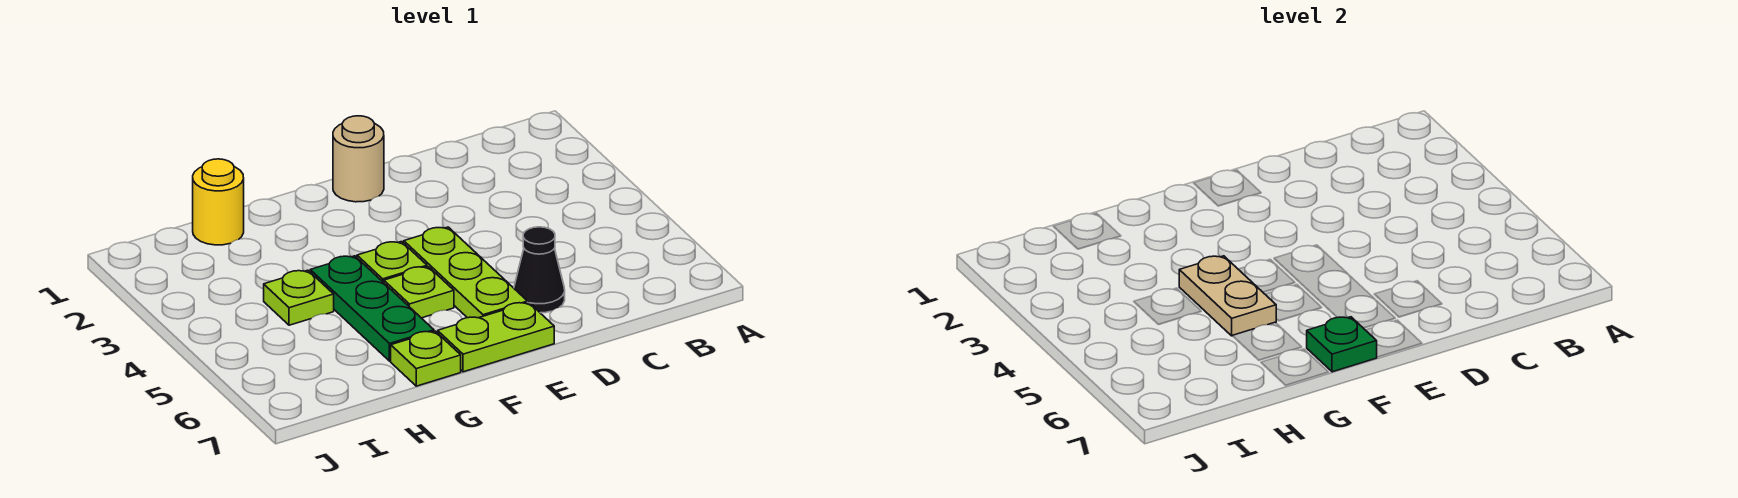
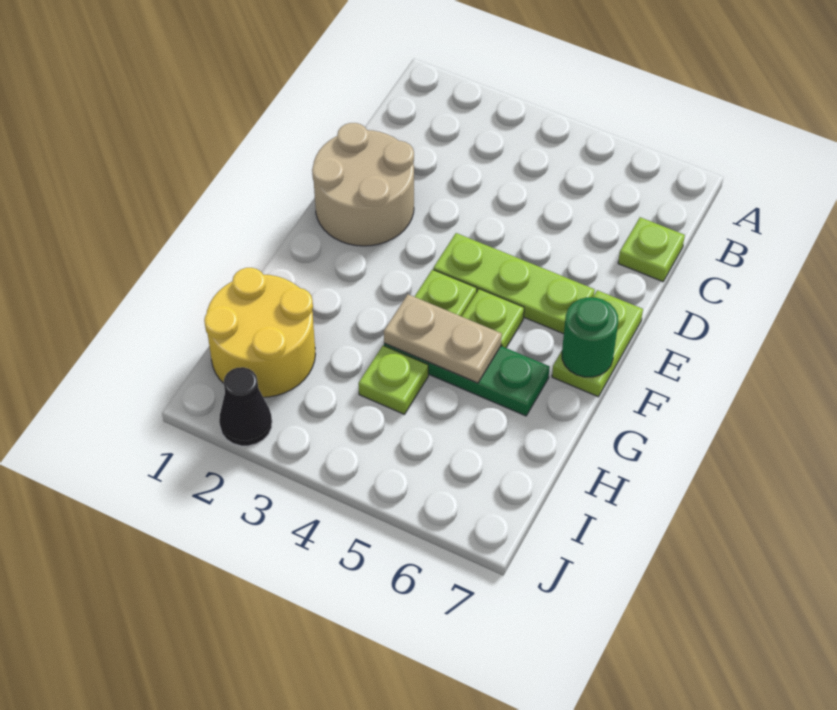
black 1x1 cone [514,227,565,313] -> black 1x1 cone moved to [219,367,272,446]
tan 1x1 round brick [333,116,384,202] -> tan 2x2 round brick [312,123,414,246]
green 1x1 plate [1307,317,1377,372] -> green 1x1 round brick [562,297,618,377]
lime 1x1 plate [391,331,461,386] -> lime 1x1 plate moved to [618,217,685,282]
yellow 1x1 round brick [193,159,244,245] -> yellow 2x2 round brick [204,268,315,397]

